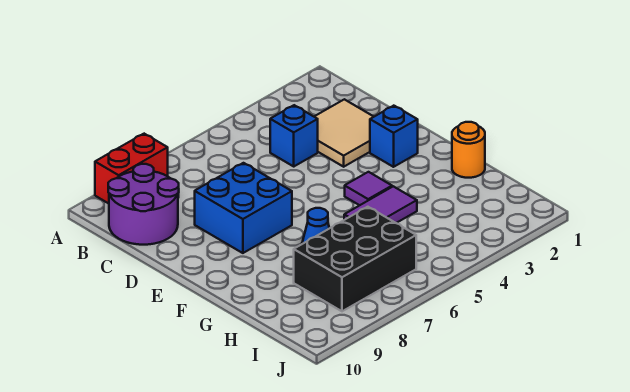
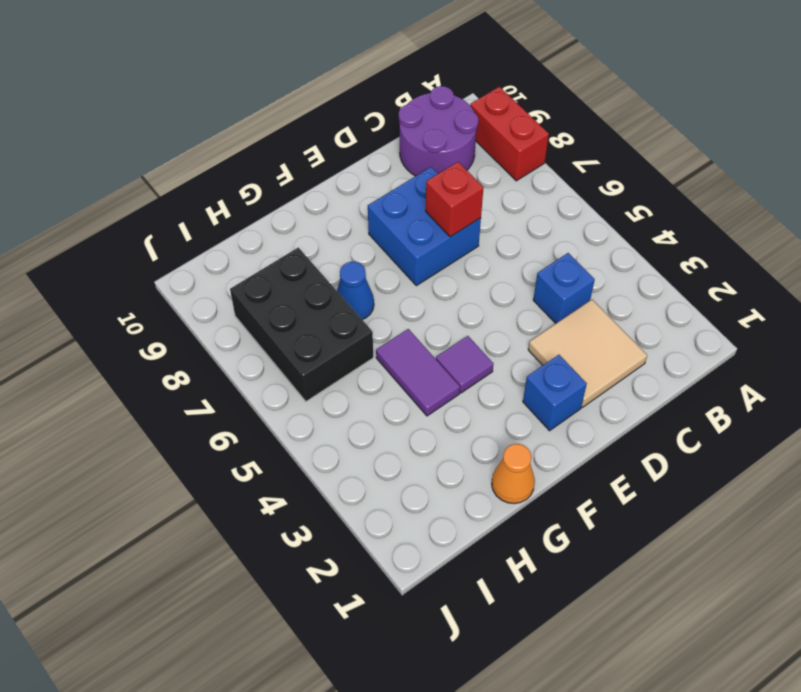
none -> red 1x1 brick [426,162,484,237]
orange 1x1 round brick [452,122,485,178] -> orange 1x1 cone [492,444,535,504]

